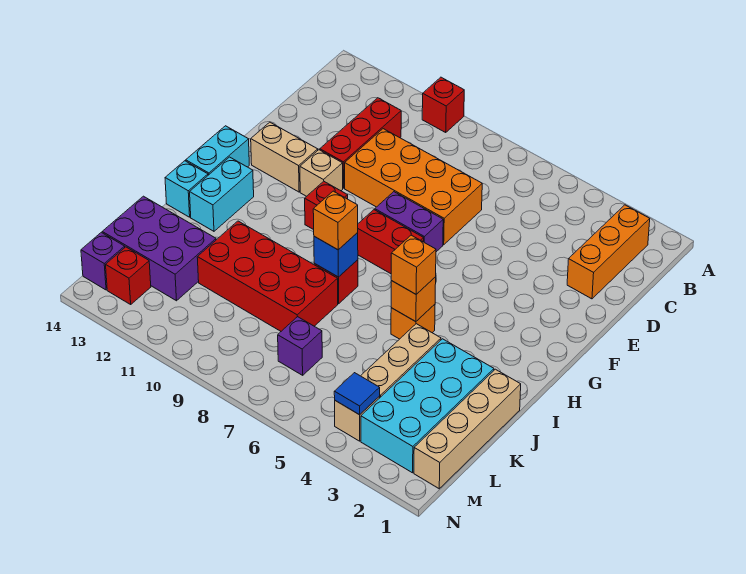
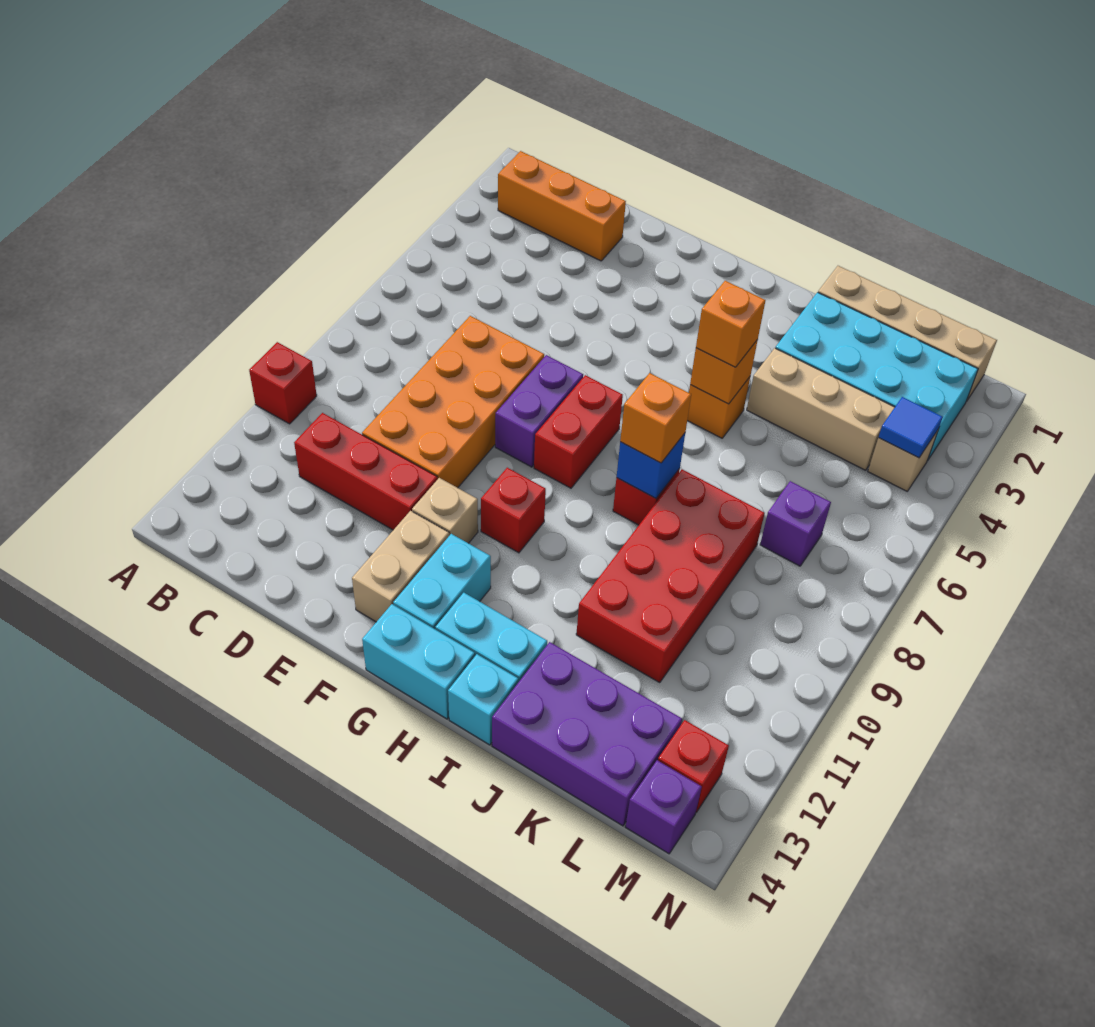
none -> cyan 1x2 brick [393,534,491,629]
purple 2x3 brick [102,196,216,301] -> purple 2x3 brick turned to [492,642,682,826]

